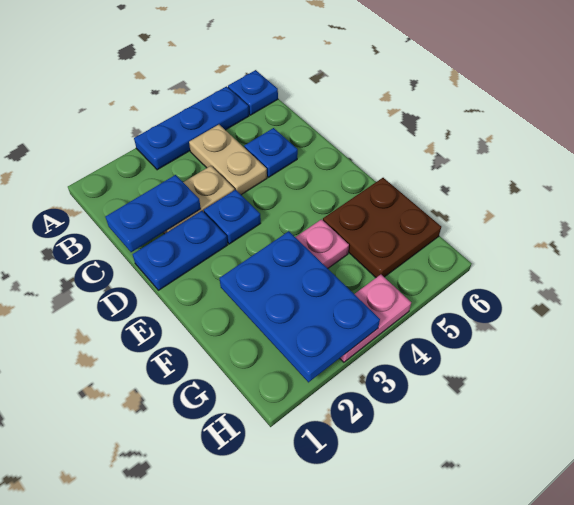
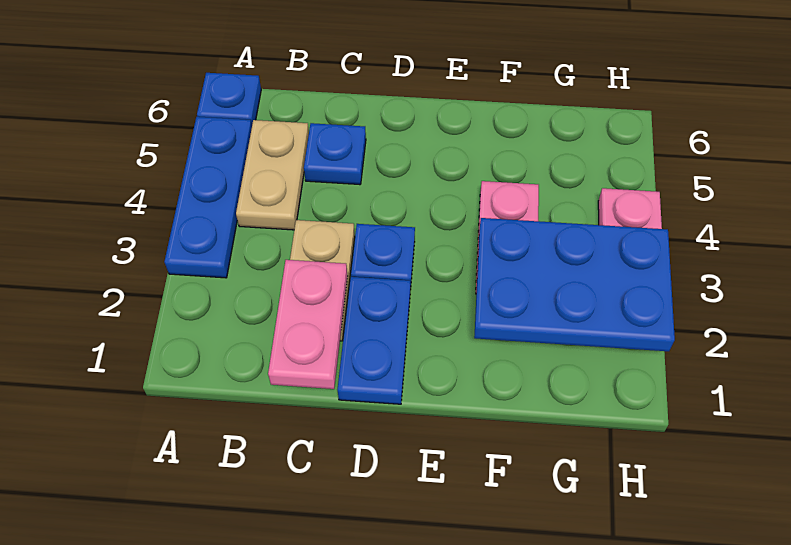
tan 1x2 plate [189,125,267,195] -> tan 1x2 plate turned to [236,120,309,230]
blue 1x2 plate [105,175,201,252] -> pink 1x2 plate [268,260,348,389]
brown 2x2 plate [323,178,441,278] -> none

